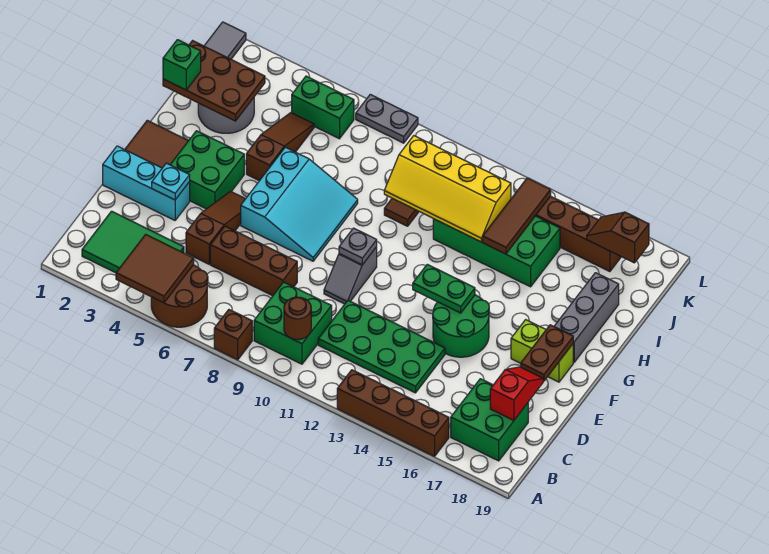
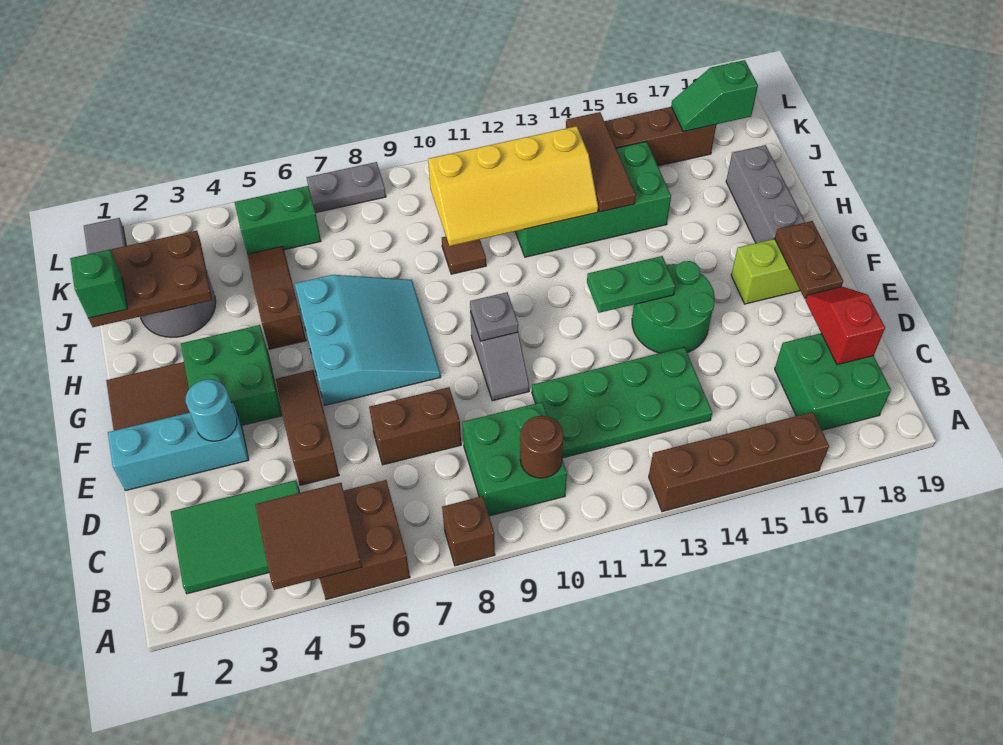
brown 2x2 round brick [151,265,208,327] -> brown 2x2 brick [319,480,410,599]
brown 1x3 brick [210,226,297,296] -> brown 1x2 brick [369,387,461,465]
cyan 1x1 plate [152,163,190,200] -> cyan 1x1 round brick [186,379,237,441]
brown 1x2 slope [587,212,649,263] -> green 1x2 slope [671,60,758,132]

